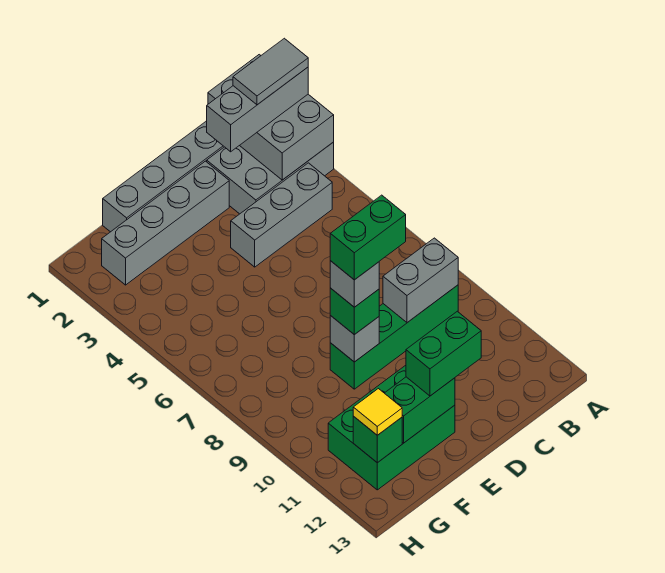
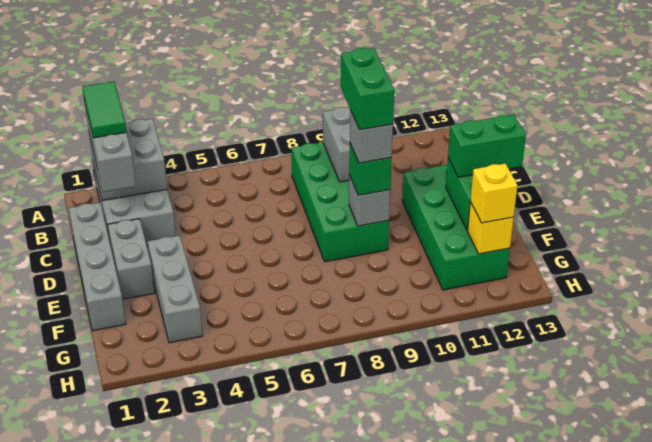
grey 2x3 brick [208,55,334,180] -> grey 2x2 brick [89,119,167,201]
grey 1x2 tile [233,38,308,105] -> green 1x2 tile [82,82,126,138]
grey 1x3 brick [231,163,332,267] -> grey 1x3 brick moved to [147,235,202,343]
green 1x4 brick [330,285,458,389] -> green 2x4 brick [292,142,389,262]
grey 1x4 brick [102,161,229,285] -> grey 1x2 brick [107,219,155,299]
green 1x2 brick [406,311,481,396] -> green 1x2 brick turned to [448,114,526,177]
green 2x3 brick [328,365,455,490] -> green 2x4 brick [402,165,510,290]
green 1x1 brick [353,416,402,463] -> yellow 1x1 brick [468,202,514,254]
yellow 1x1 tile [353,389,402,435] -> yellow 1x1 brick [470,164,517,223]

